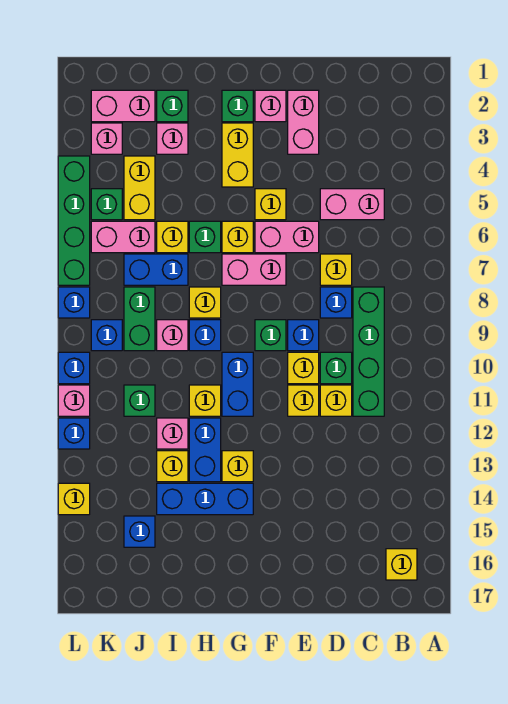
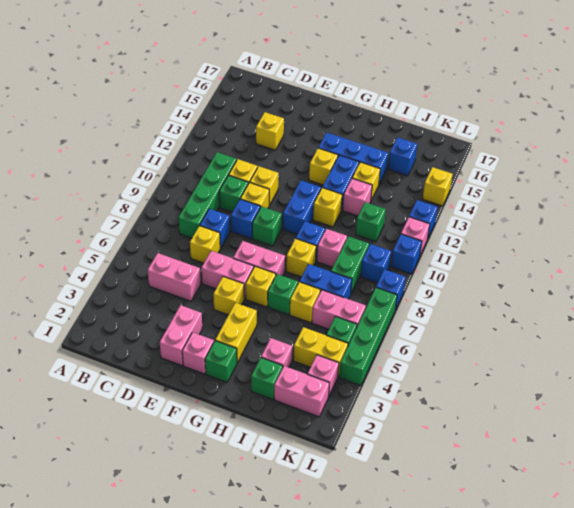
yellow 1x1 brick [386,549,417,580] -> yellow 1x1 brick moved to [256,112,284,150]
yellow 1x2 brick [124,156,155,220] -> yellow 1x2 brick turned to [293,327,348,376]

